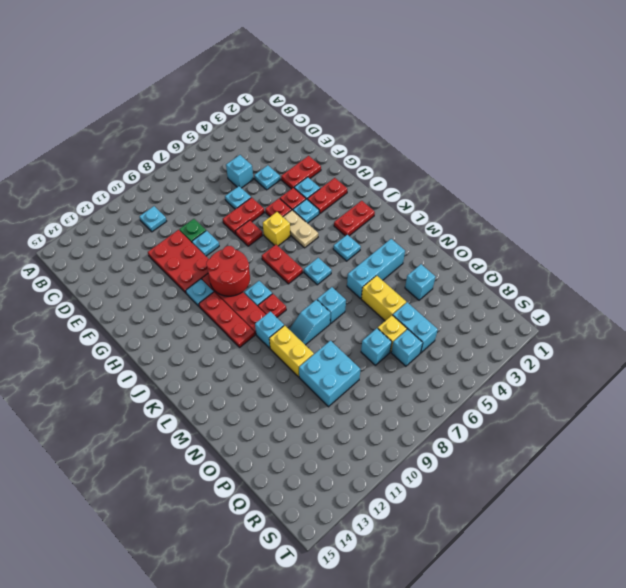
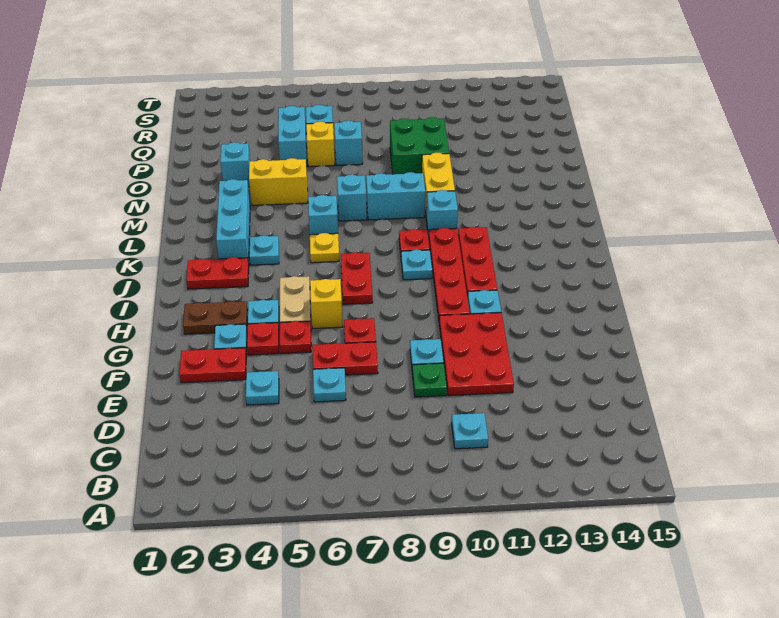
cyan 1x1 brick [226,155,253,188] -> cyan 1x1 brick moved to [308,195,338,235]
red 1x2 plate [307,178,347,213] -> brown 1x2 plate [183,301,248,334]
red 2x2 round brick [206,246,250,296] -> none
cyan 1x1 plate [304,258,332,285] -> yellow 1x1 plate [310,233,339,263]
cyan 1x3 brick [347,239,405,298] -> cyan 1x3 brick turned to [216,179,250,263]
cyan 1x2 slope [289,300,330,345] -> cyan 1x2 brick [366,172,425,220]
yellow 1x2 brick [361,276,406,321] -> yellow 1x2 brick turned to [249,158,308,205]
cyan 2x2 brick [299,341,360,407] -> green 2x2 brick [390,117,449,174]

